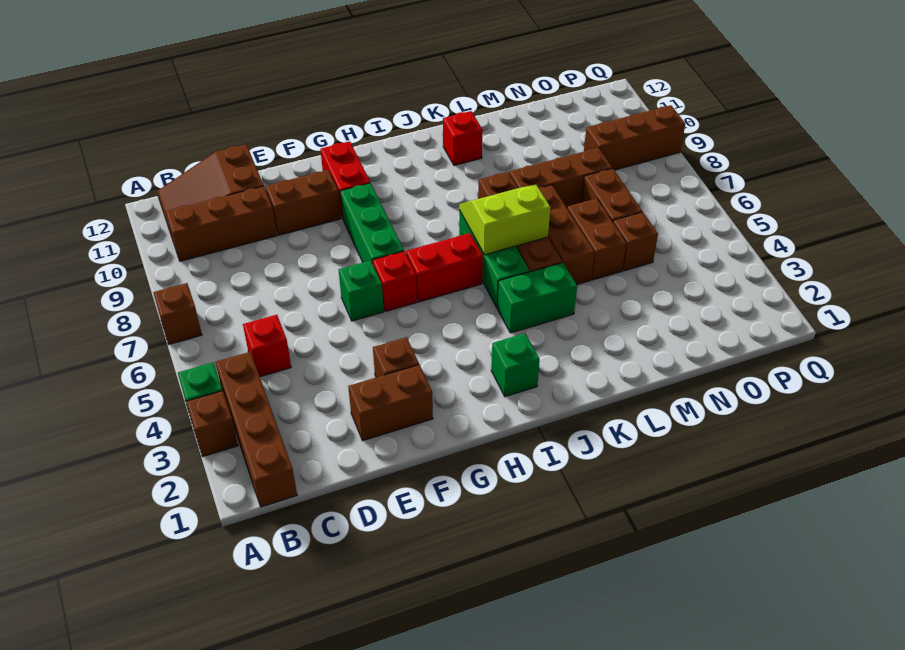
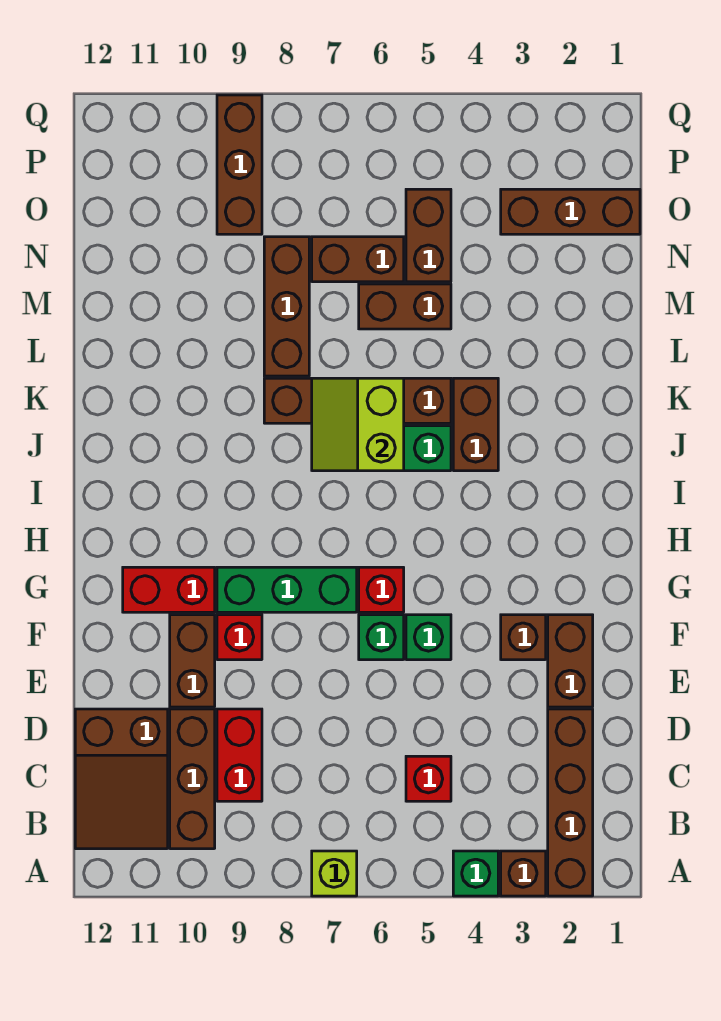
brown 1x1 brick [153,283,202,344] -> lime 1x1 brick [312,851,357,896]
brown 1x4 brick [215,352,297,507] -> brown 1x4 brick turned to [548,709,593,896]
red 1x2 brick [406,233,483,302] -> red 1x2 brick moved to [217,709,262,801]
green 1x1 brick [491,333,540,397] -> green 1x1 brick moved to [406,615,451,660]
green 1x2 brick [497,262,577,333] -> brown 1x2 brick [453,378,498,471]
red 1x1 brick [443,111,483,165] -> red 1x1 brick moved to [217,615,262,660]
brown 1x3 brick [539,185,595,285] -> brown 1x3 brick moved to [501,189,640,234]
brown 1x1 brick [613,212,658,271] -> brown 1x2 brick [406,189,451,282]

